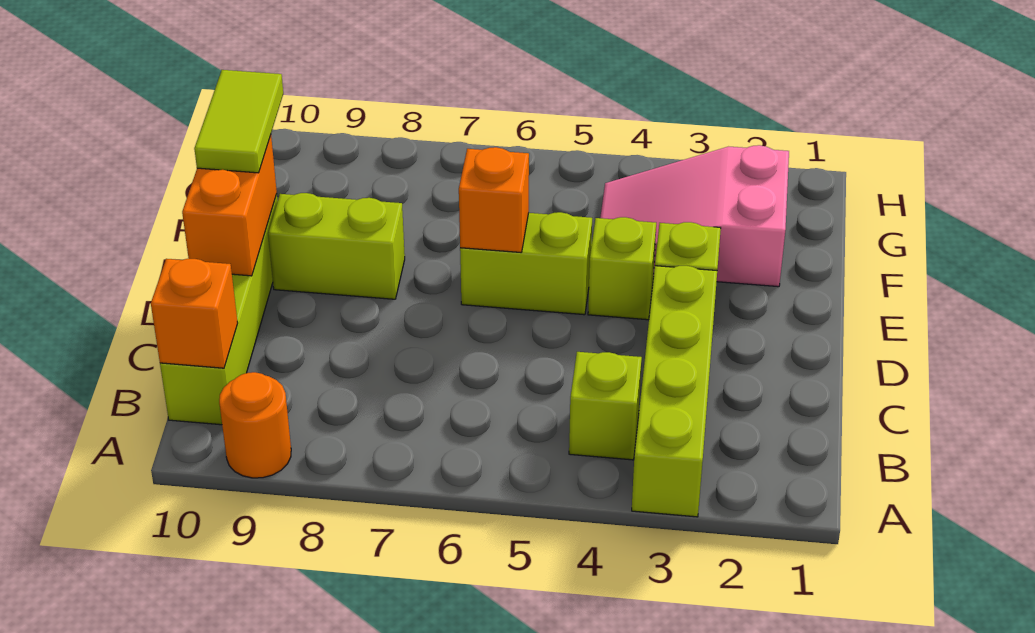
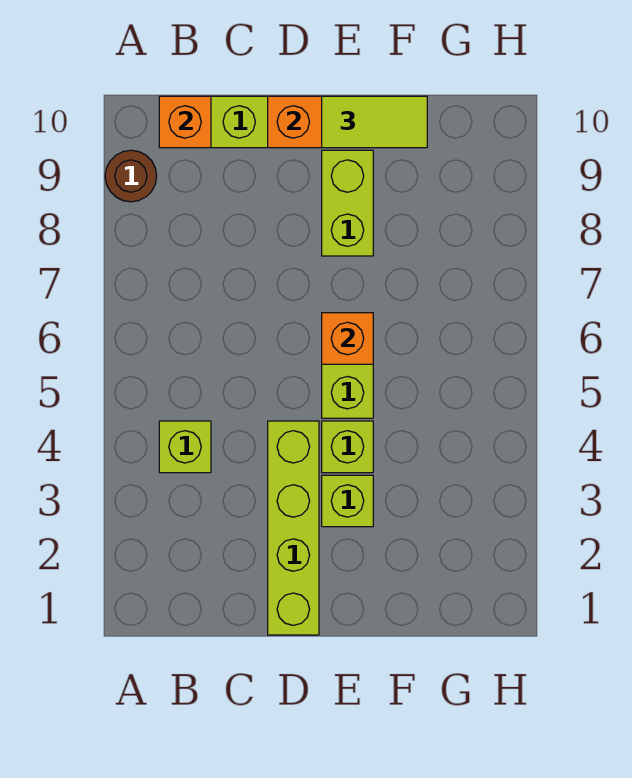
lime 1x4 brick [632,266,717,517] -> lime 1x4 brick turned to [268,421,319,635]
orange 1x1 round brick [219,372,291,478] -> brown 1x1 round brick [105,150,157,202]
pink 2x3 slope [600,145,789,287] -> none

